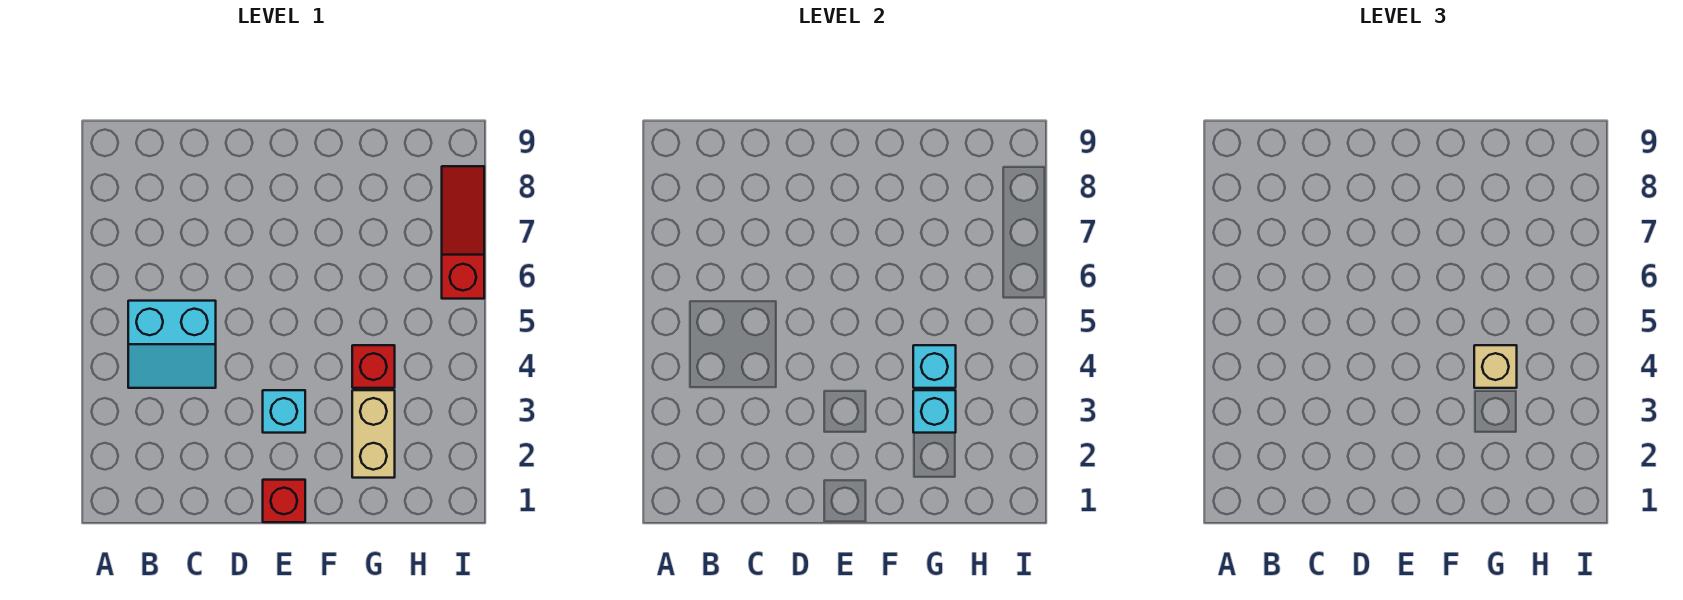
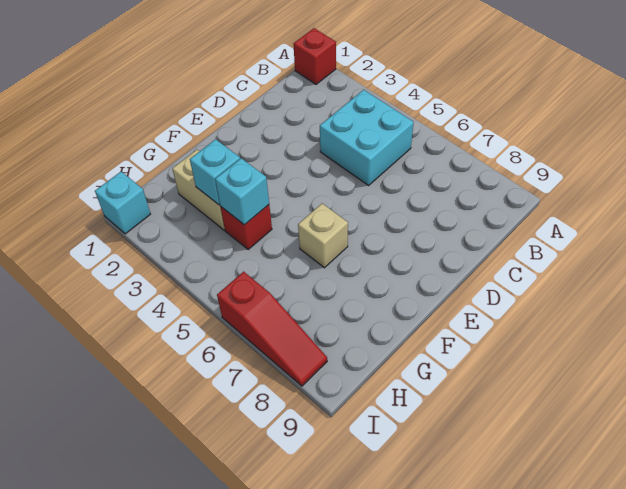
cyan 2x2 slope [128,301,216,388] -> cyan 2x2 brick [320,90,414,185]
red 1x1 brick [263,480,305,522] -> red 1x1 brick moved to [293,28,336,84]
cyan 1x1 brick [263,390,305,433] -> cyan 1x1 brick moved to [95,172,150,234]
tan 1x1 brick [1474,345,1517,388] -> tan 1x1 brick moved to [298,204,348,268]

